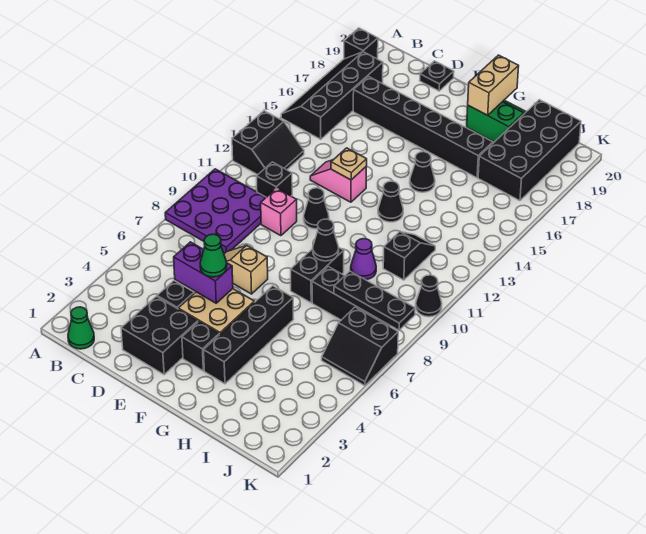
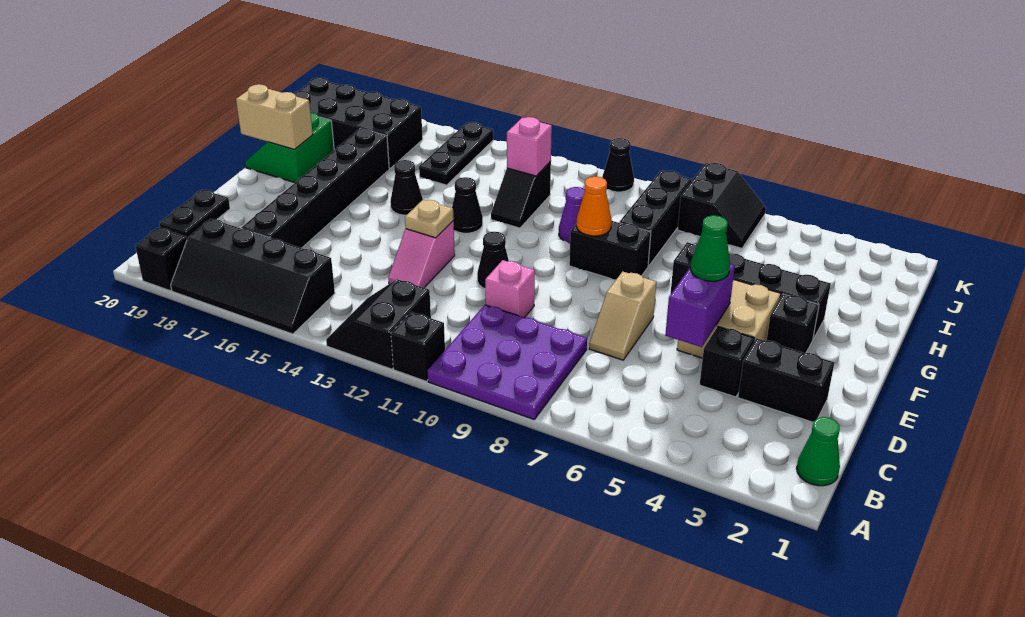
black 2x2 slope [232,111,304,175] -> black 2x2 slope turned to [326,279,431,369]
black 1x1 brick [257,162,292,197] -> black 1x1 brick moved to [391,312,445,381]
black 2x2 brick [121,296,198,375] -> black 1x2 brick [738,338,835,422]
black 1x1 plate [420,61,454,91] -> black 1x2 plate [159,190,230,239]
black 1x1 cone [313,219,339,261] -> orange 1x1 cone [577,177,612,236]
black 1x3 plate [334,271,415,330] -> black 1x3 plate moved to [419,122,493,185]
black 1x2 slope [383,232,435,280] -> black 1x2 slope turned to [491,161,551,228]
none -> pink 1x1 brick [507,117,552,176]

